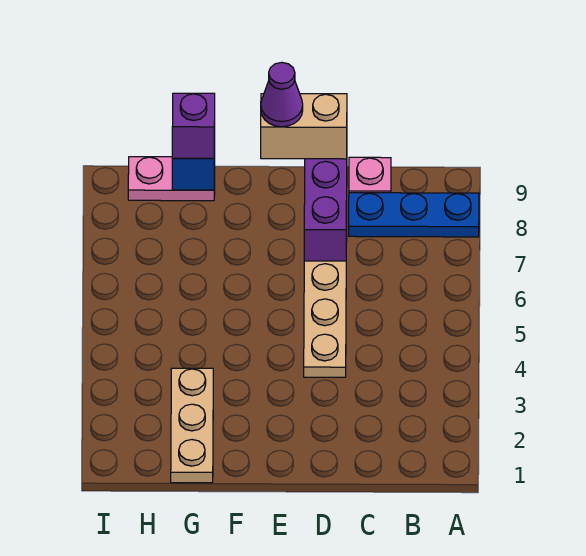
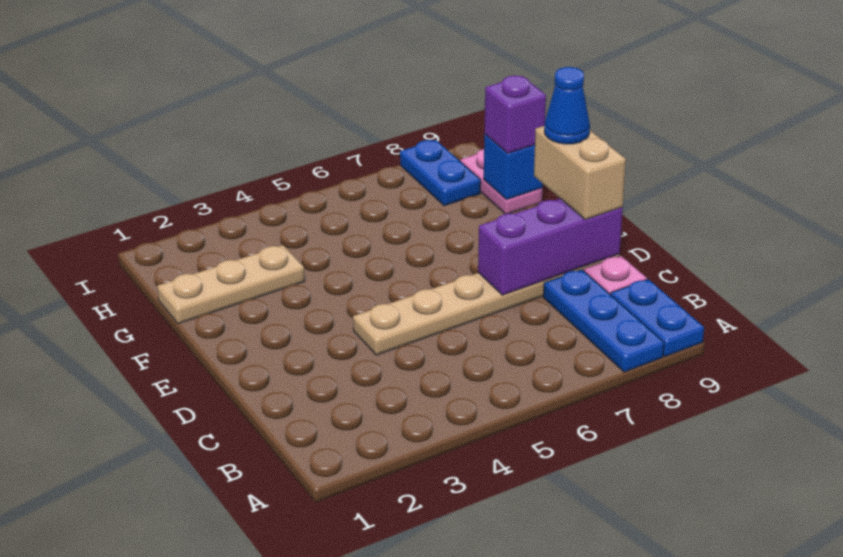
none -> blue 1x2 plate [611,279,704,357]
purple 1x1 cone [261,62,303,127] -> blue 1x1 cone [544,67,590,144]
none -> blue 1x2 plate [400,140,481,206]

